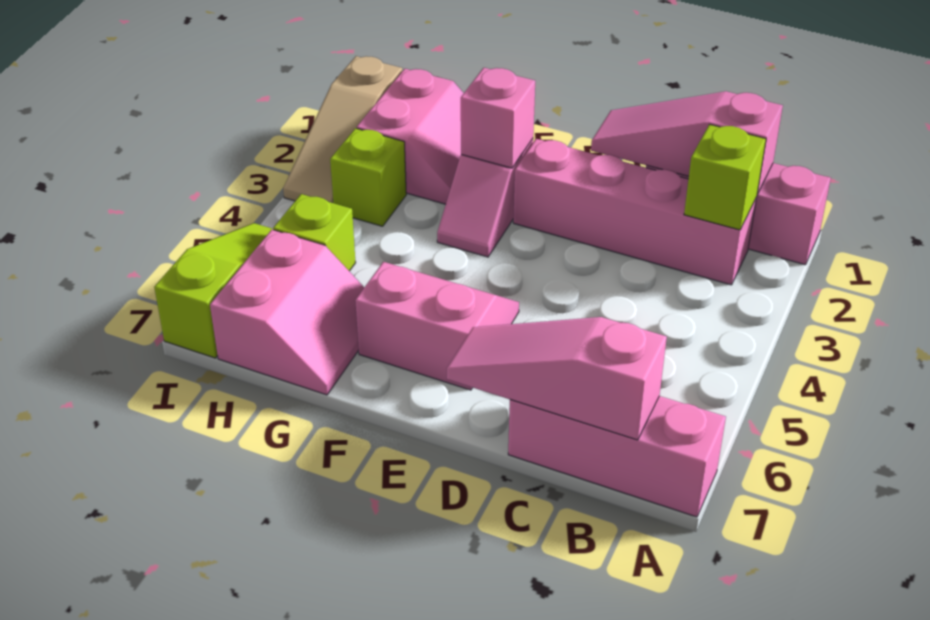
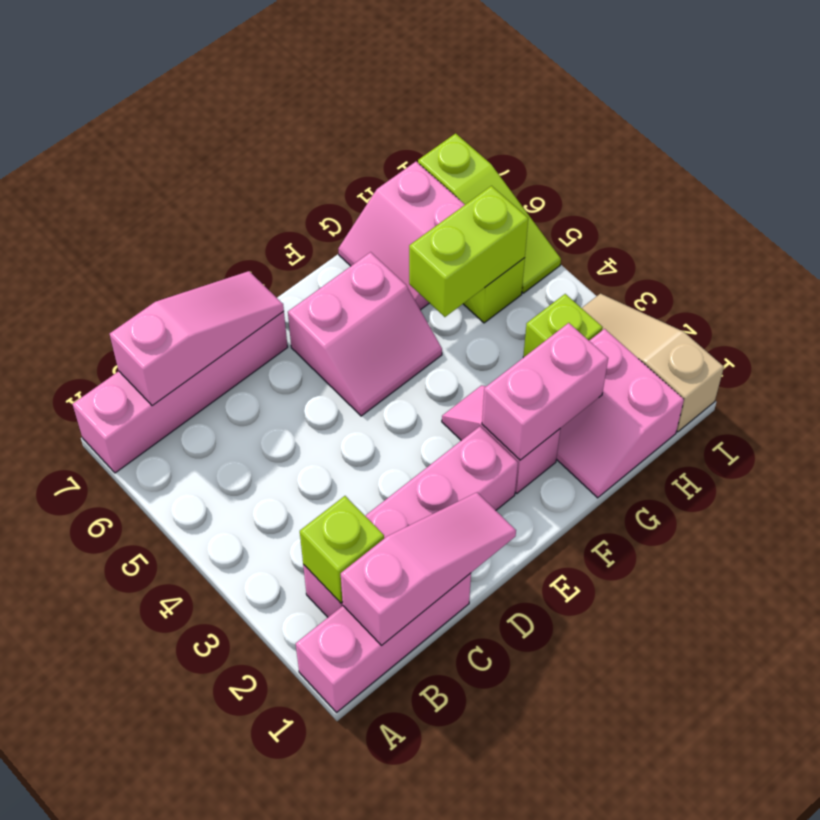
pink 1x3 brick [508,396,726,517] -> pink 1x4 brick [73,311,288,473]
pink 1x1 brick [461,68,535,168] -> pink 1x2 brick [482,323,608,460]
none -> lime 1x2 brick [409,186,528,317]

